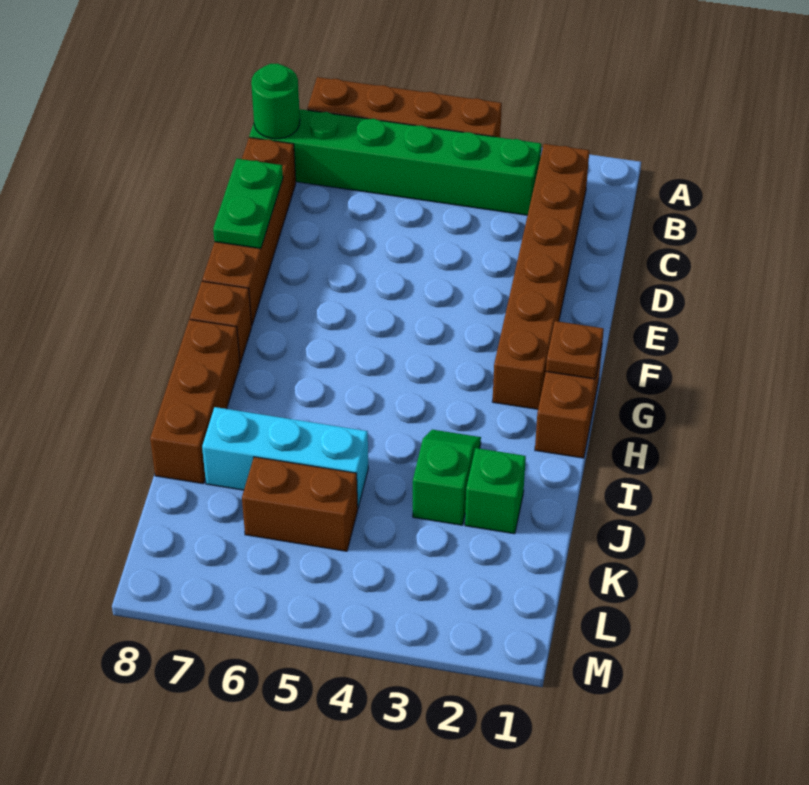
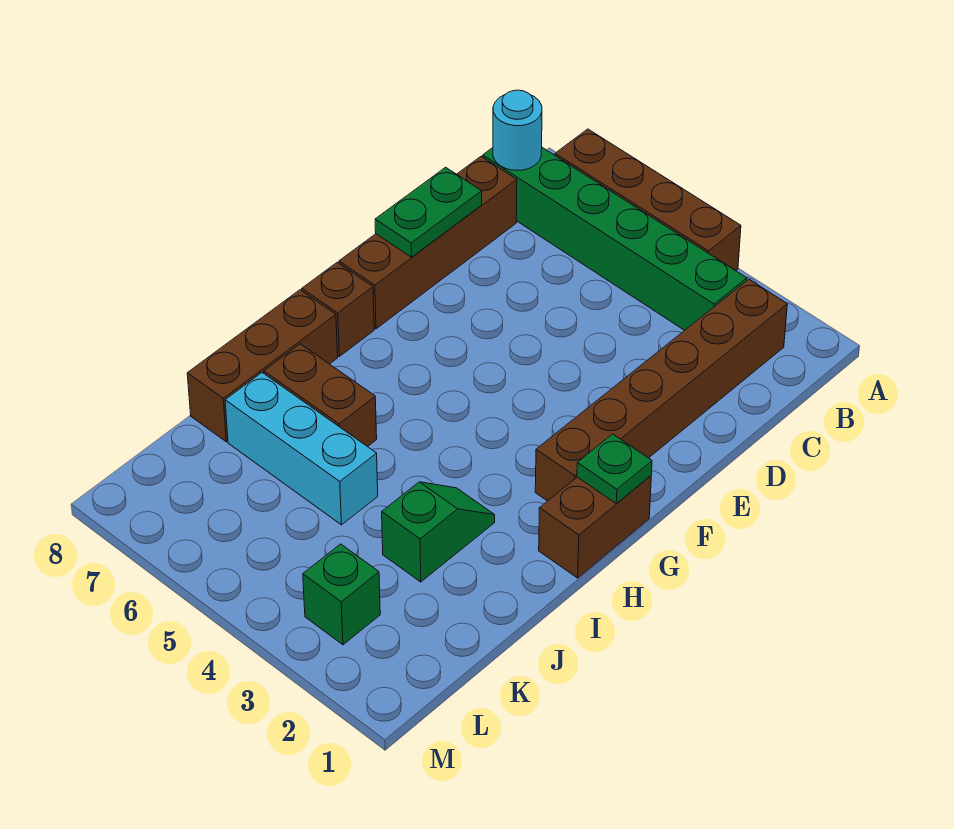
green 1x1 round brick [251,63,300,139] -> cyan 1x1 round brick [493,90,542,170]
brown 1x1 plate [546,321,604,379] -> green 1x1 plate [577,434,652,503]
green 1x1 brick [465,448,526,534] -> green 1x1 brick moved to [303,544,380,645]
brown 1x2 brick [242,457,358,551] -> brown 1x2 brick moved to [264,344,377,447]

